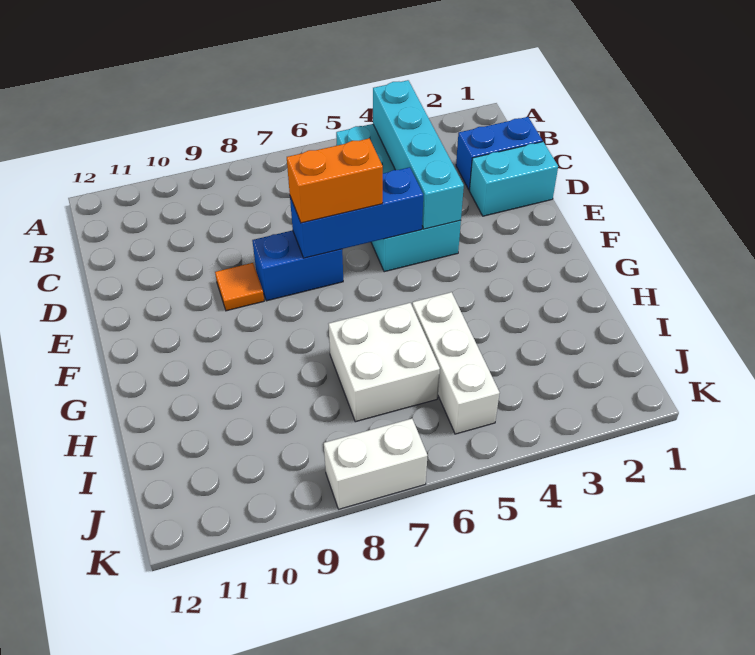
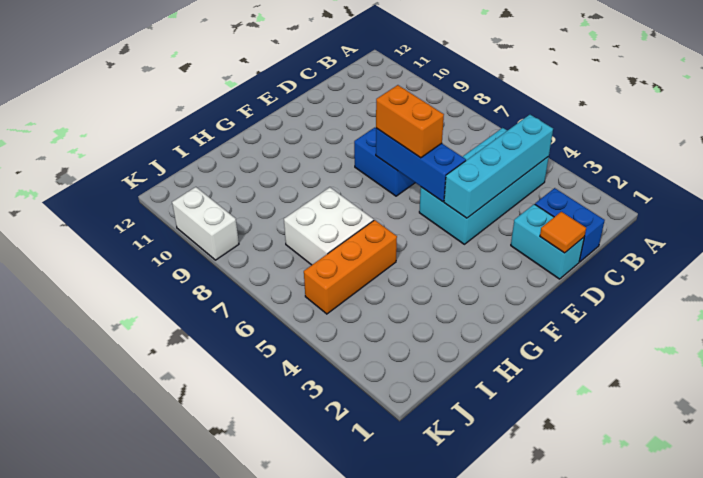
orange 1x1 tile [215,263,264,311] -> orange 1x1 tile moved to [540,212,586,253]
white 1x3 brick [412,292,500,434] -> orange 1x3 brick [304,220,397,314]
white 1x2 brick [324,419,428,509] -> white 1x2 brick moved to [172,187,239,260]

